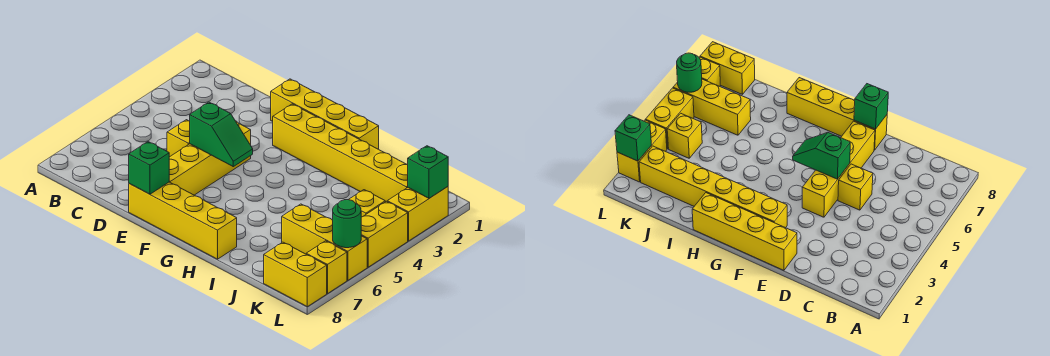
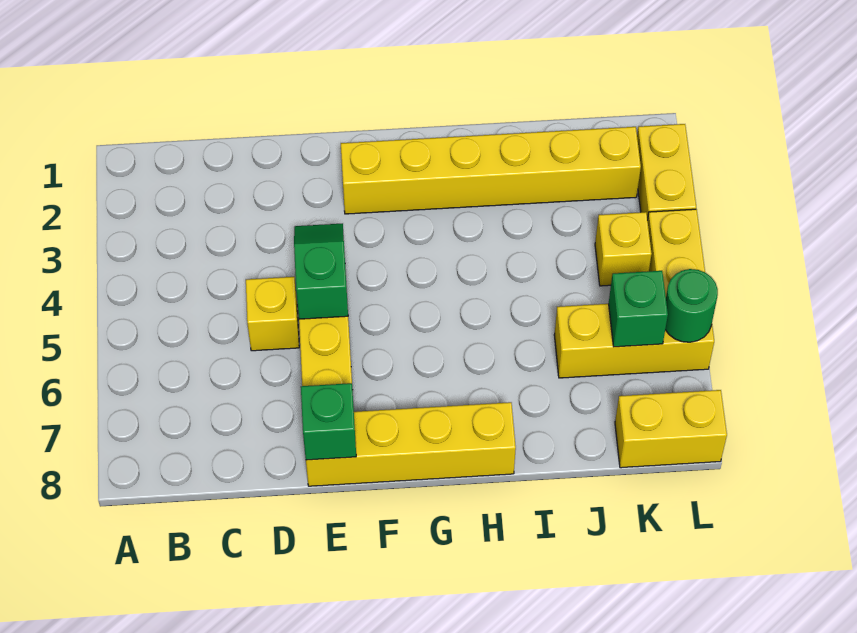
yellow 1x4 brick [271,79,379,149] -> none
green 1x2 slope [190,102,253,167] -> green 1x2 slope turned to [294,223,348,319]
green 1x1 brick [408,146,448,198] -> green 1x1 brick moved to [609,271,668,347]
yellow 1x1 brick [306,241,347,293] -> none

